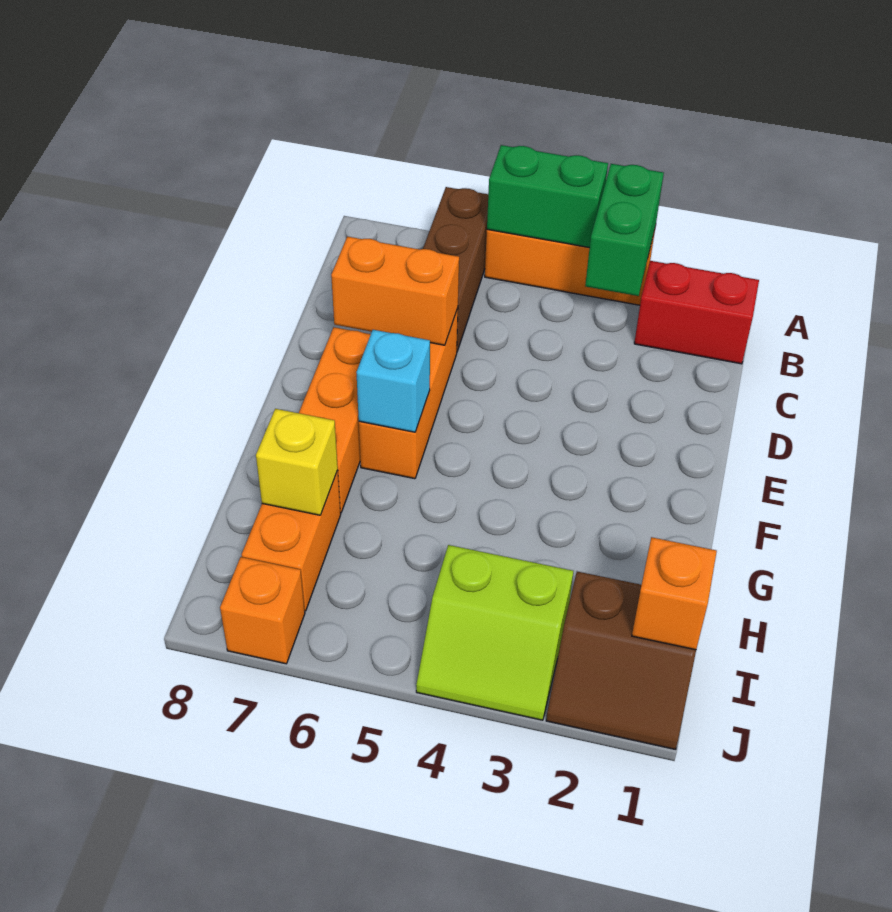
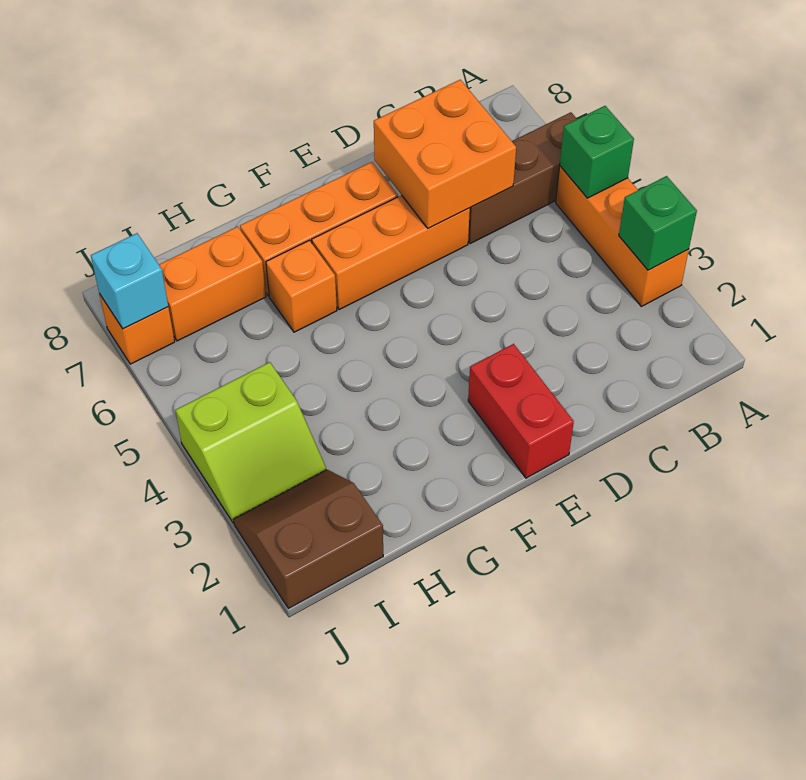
green 1x2 brick [585,164,664,296] -> green 1x1 brick [619,176,697,270]
green 1x2 brick [487,145,608,248] -> green 1x1 brick [560,106,634,198]
red 1x2 brick [634,261,759,364] -> red 1x2 brick moved to [468,344,574,478]
orange 1x2 brick [331,237,459,345] -> orange 2x2 brick [374,80,516,228]
cyan 1x1 brick [356,330,430,432] -> cyan 1x1 brick moved to [91,233,168,329]
yellow 1x1 brick [256,409,338,515] -> none
brown 2x2 slope [546,572,696,750] -> brown 2x2 slope turned to [234,470,383,608]
orange 1x1 brick [632,537,717,650] -> orange 1x1 brick moved to [266,240,337,332]
lime 2x2 slope [416,545,573,720] -> lime 2x2 slope turned to [175,362,326,523]

